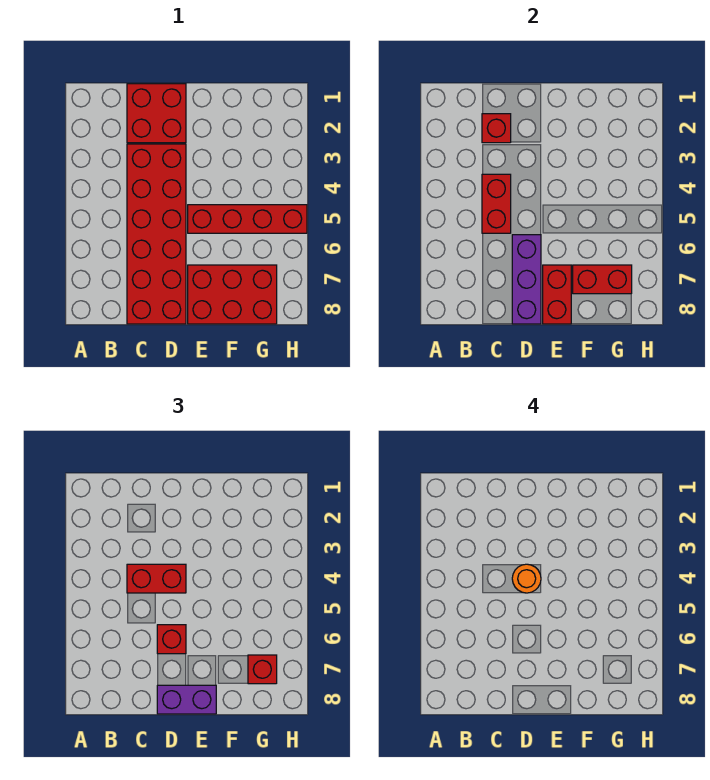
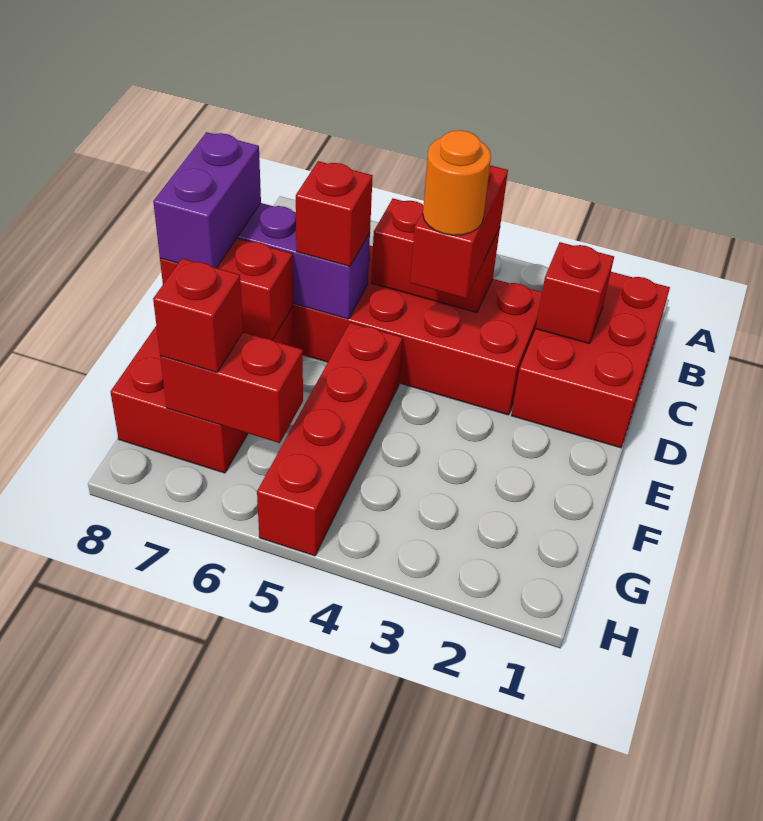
red 2x2 brick [127,84,186,143] -> red 2x3 brick [511,272,670,448]
red 1x2 brick [573,265,632,294] -> red 1x2 brick turned to [160,332,303,443]

